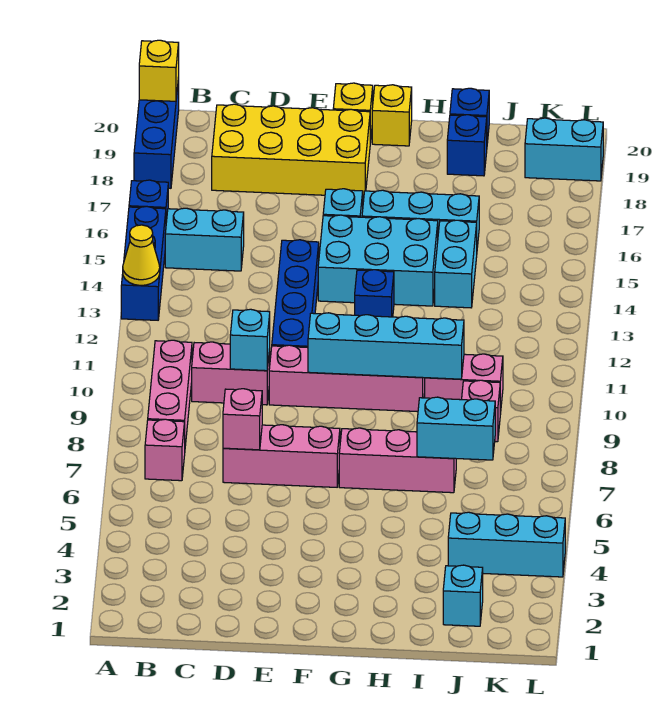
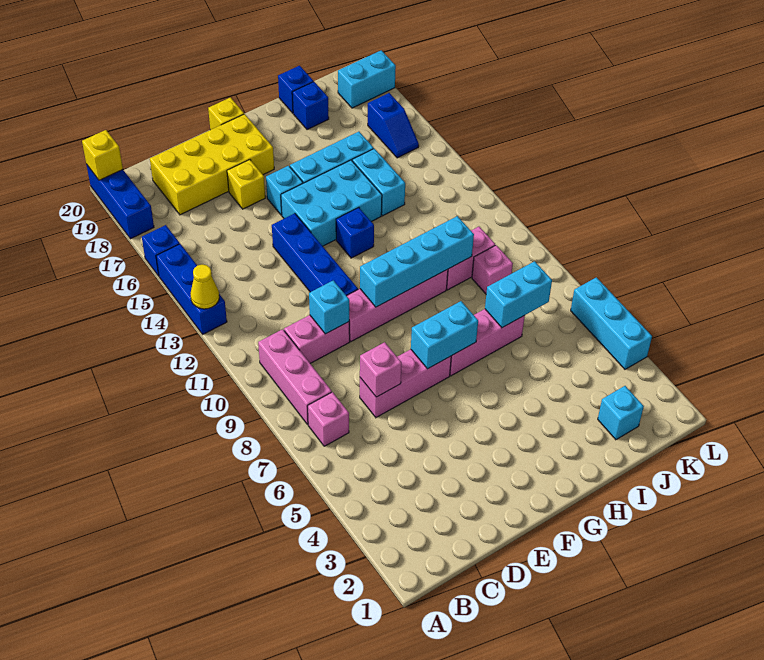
cyan 1x2 brick [165,208,244,271] -> cyan 1x2 brick moved to [411,301,478,369]
yellow 1x1 brick [372,85,412,146] -> yellow 1x1 brick moved to [227,160,265,209]
cyan 1x3 brick [448,512,565,577] -> cyan 1x3 brick turned to [571,277,652,369]
none -> blue 1x2 slope [368,93,419,158]

